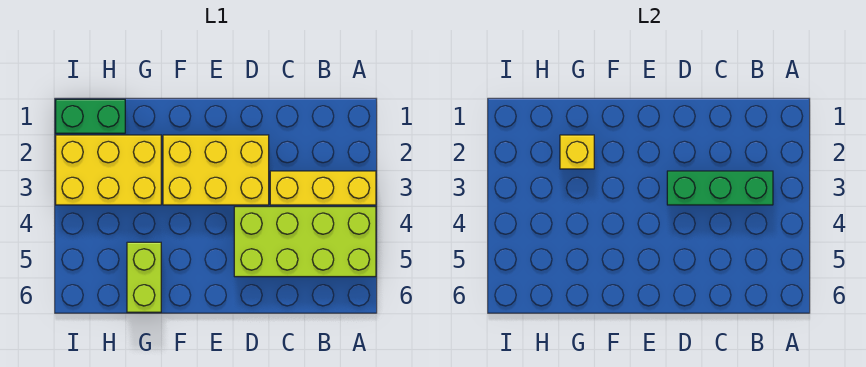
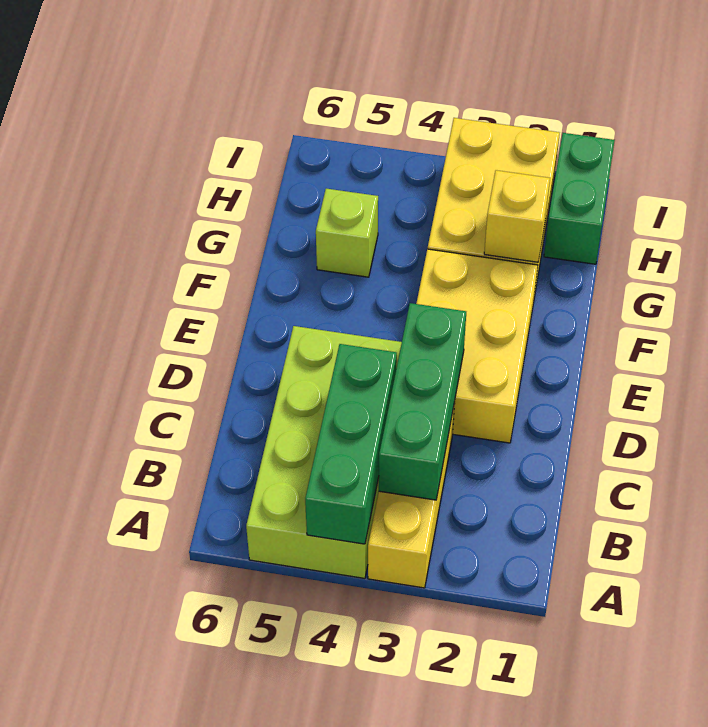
none -> green 1x3 brick [305,344,397,544]
lime 1x2 brick [127,242,161,312] -> lime 1x1 brick [316,189,378,277]

